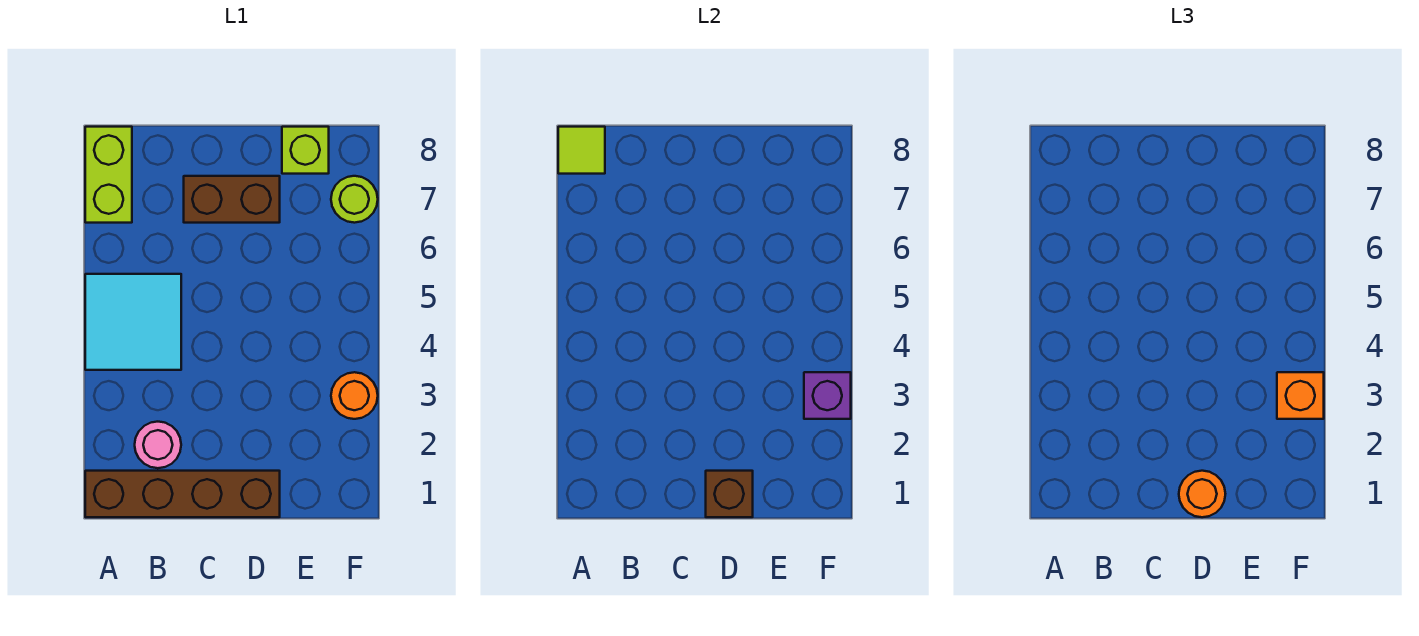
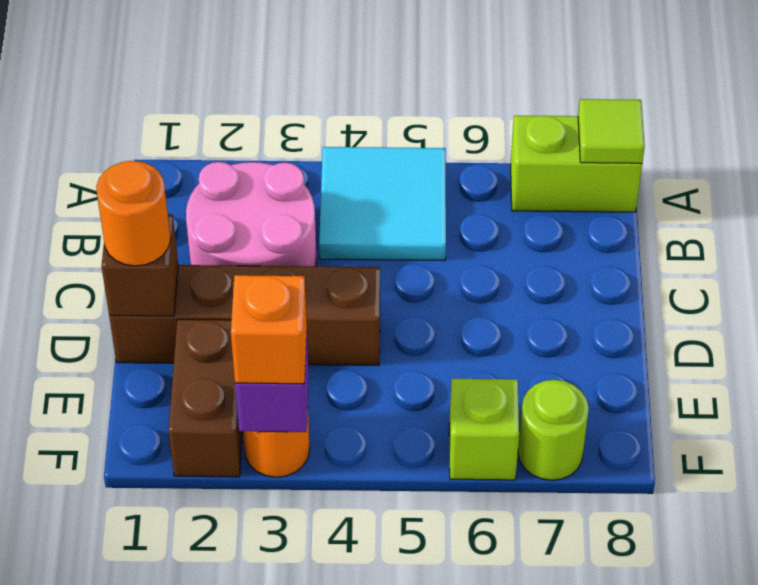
brown 1x4 brick [85,471,280,517] -> brown 1x4 brick turned to [109,265,380,365]
pink 1x1 round brick [135,422,181,468] -> pink 2x2 round brick [186,162,317,266]
brown 1x2 brick [184,176,280,223] -> brown 1x2 brick moved to [168,319,242,477]
lime 1x1 brick [282,127,329,174] -> lime 1x1 brick moved to [449,379,519,480]

